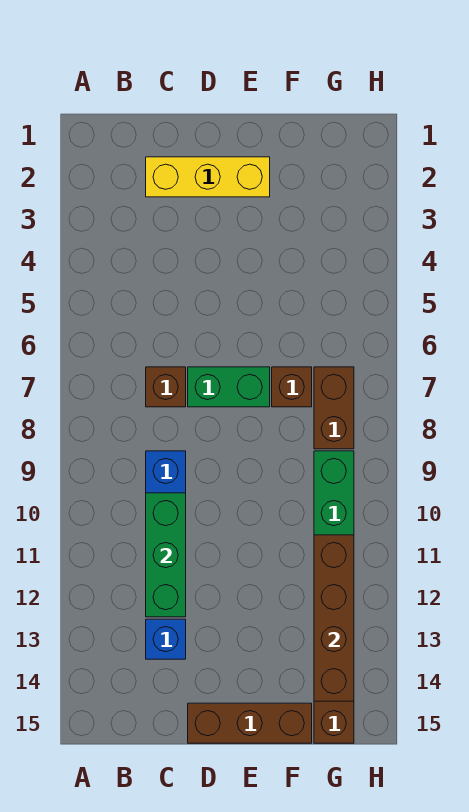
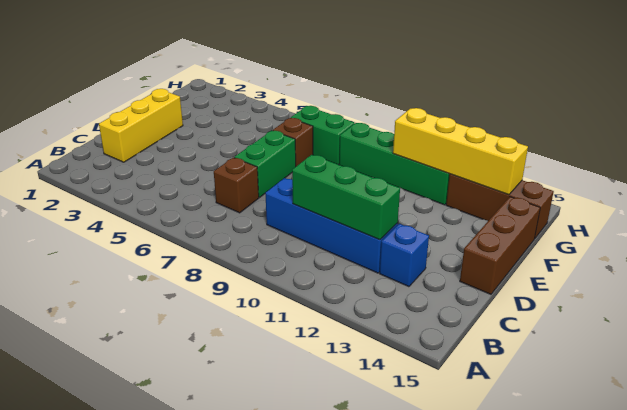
brown 1x2 brick [314,367,354,449] -> green 1x2 brick [291,106,355,165]
brown 1x4 brick [314,535,354,701] -> yellow 1x4 brick [393,108,528,195]

